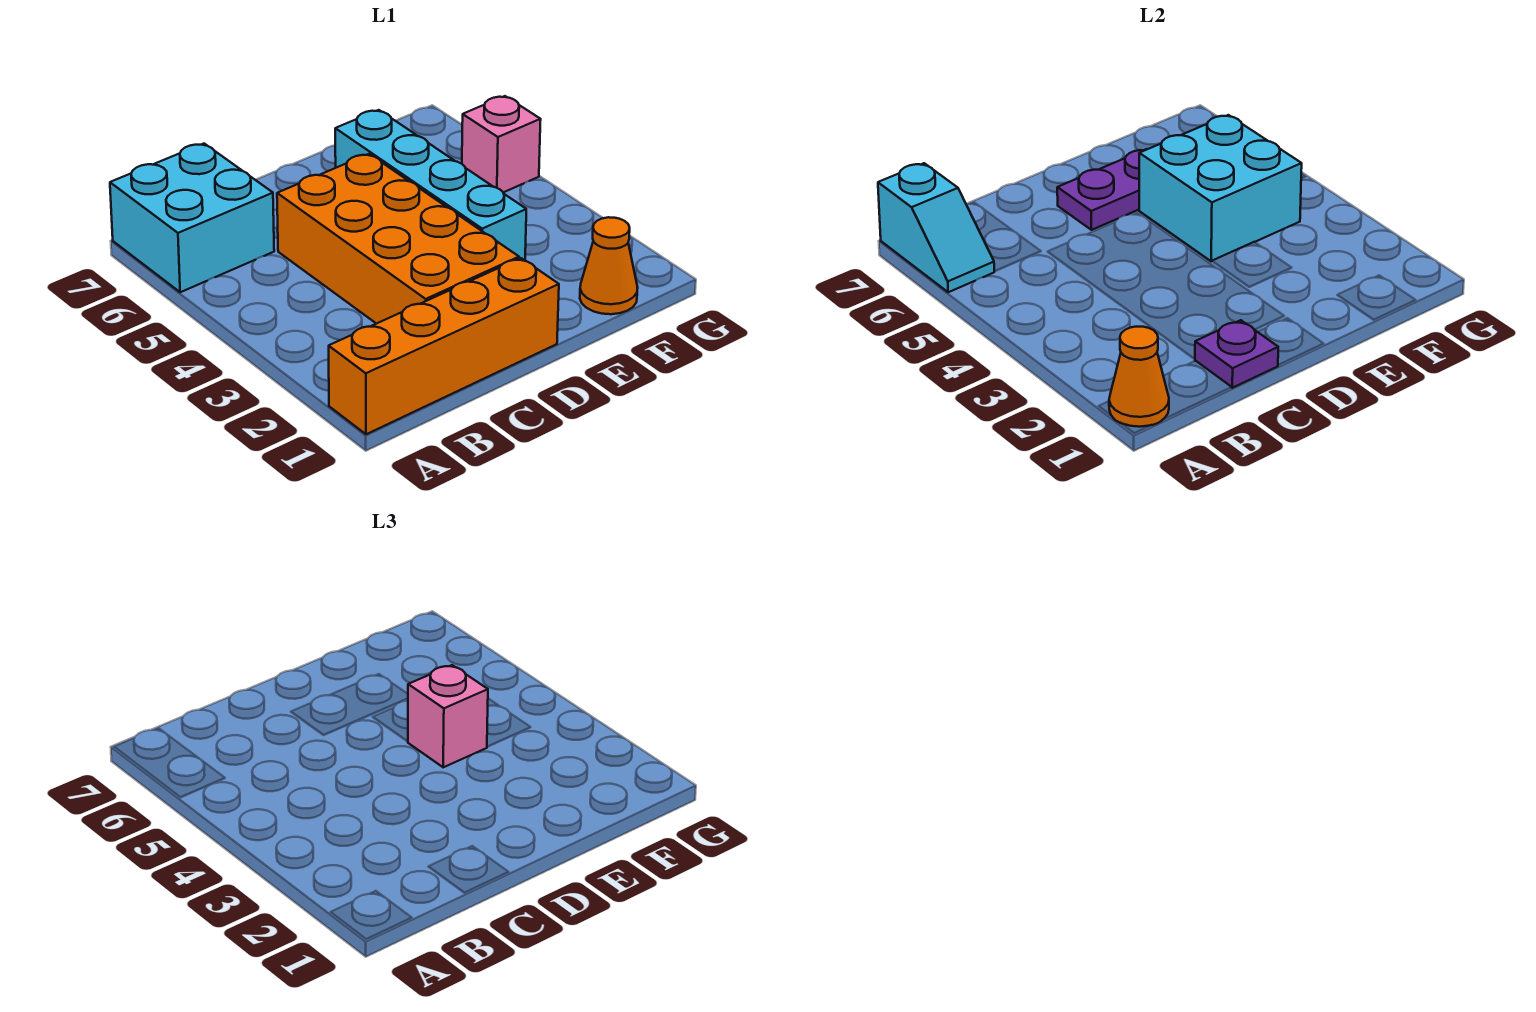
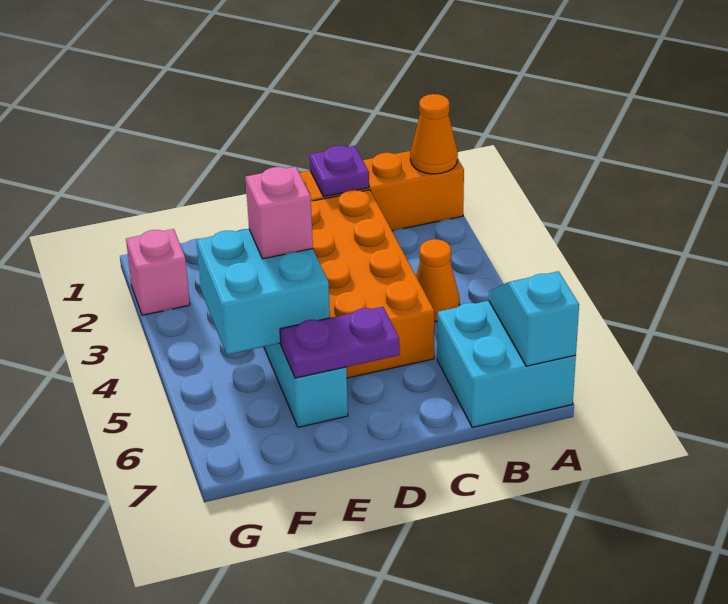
orange 1x1 cone [580,217,638,314] -> orange 1x1 cone moved to [416,239,460,322]
pink 1x1 brick [462,96,541,192] -> pink 1x1 brick moved to [126,229,190,315]

